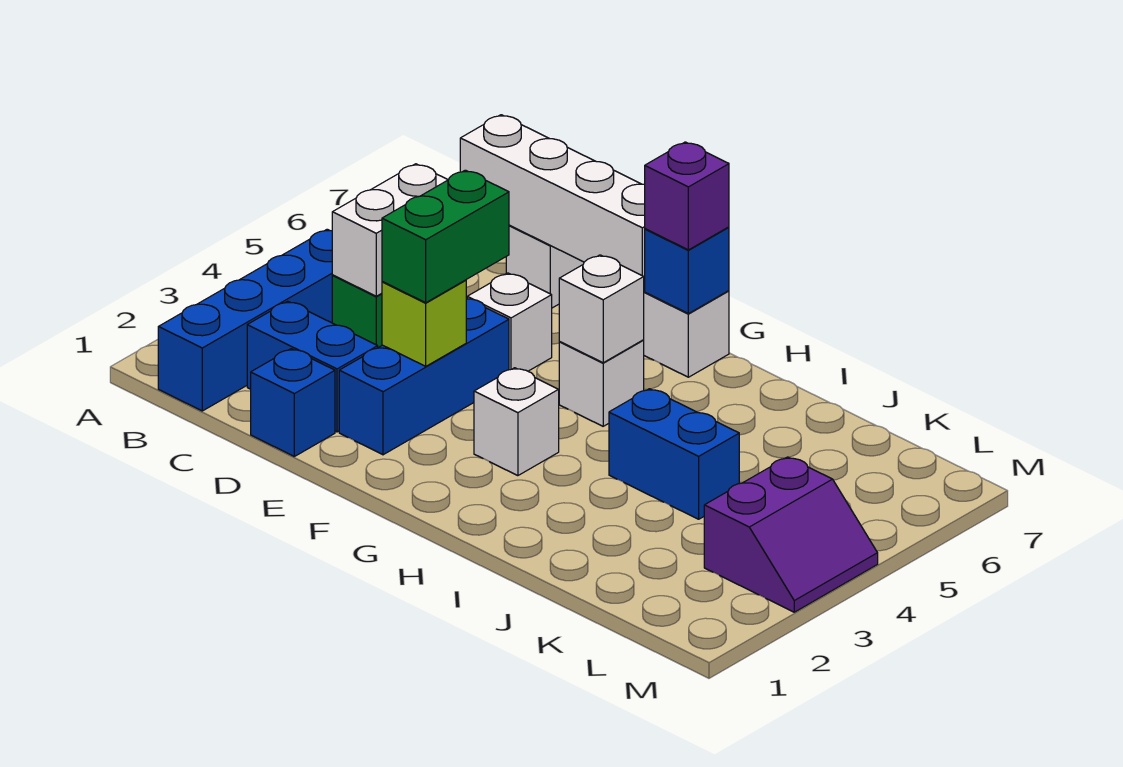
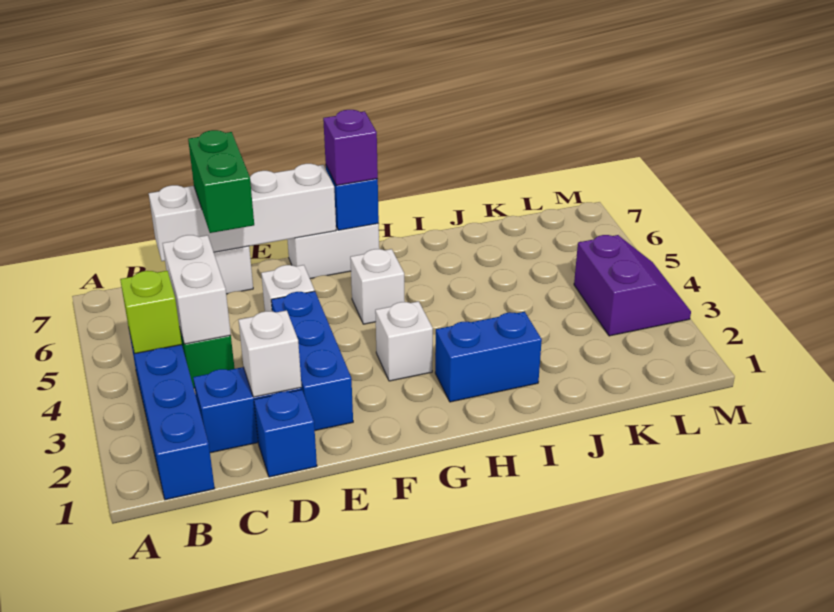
lime 1x1 brick [382,280,466,366] -> lime 1x1 brick moved to [120,271,182,354]
green 1x2 brick [382,170,509,303] -> green 1x2 brick moved to [188,130,254,233]
white 1x1 brick [559,255,644,363] -> white 1x1 brick moved to [239,310,302,397]
blue 1x2 brick [609,389,739,519] -> blue 1x2 brick moved to [435,312,542,402]

